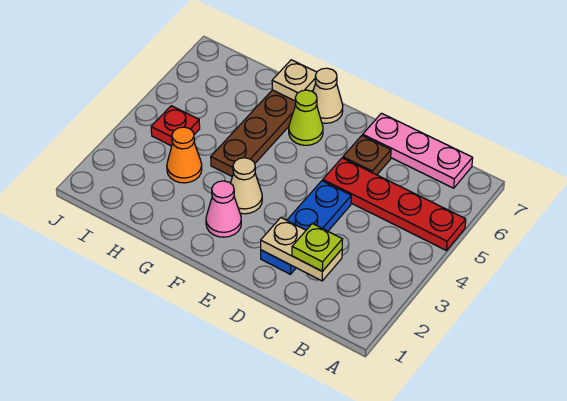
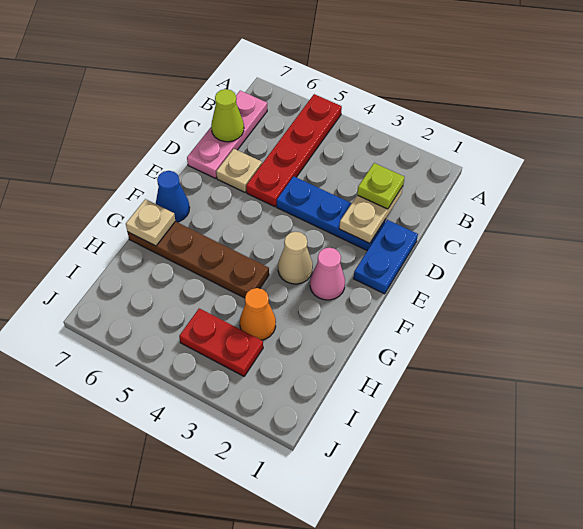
none -> blue 1x2 plate [354,220,418,294]
brown 1x1 plate [343,136,391,175] -> tan 1x1 plate [216,149,262,192]
lime 1x1 cone [289,90,323,145] -> lime 1x1 cone moved to [211,89,244,142]
tan 1x1 cone [313,68,343,123] -> blue 1x1 cone [156,171,190,222]
red 1x1 plate [151,106,200,146] -> red 1x2 plate [179,308,263,376]

